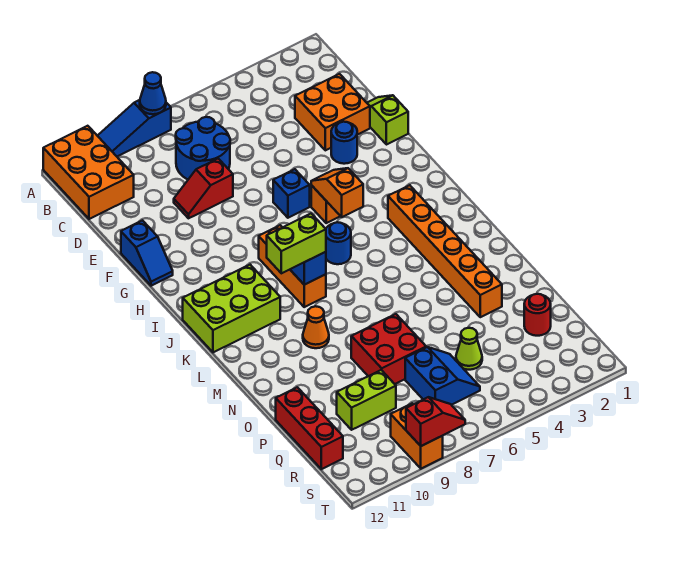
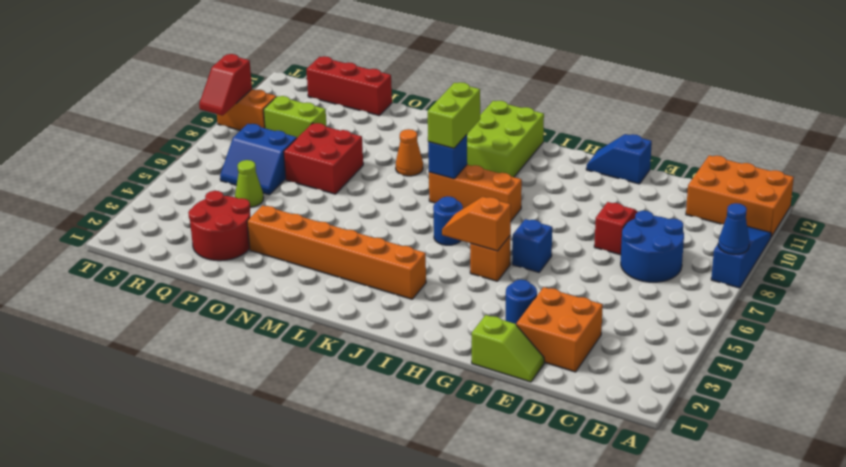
orange 1x2 slope [311,168,363,217] -> orange 1x2 slope turned to [442,197,511,251]
red 1x1 round brick [524,294,551,336] -> red 2x2 round brick [188,191,250,261]
lime 1x2 brick [337,370,396,430] -> lime 1x2 brick turned to [264,96,327,138]

